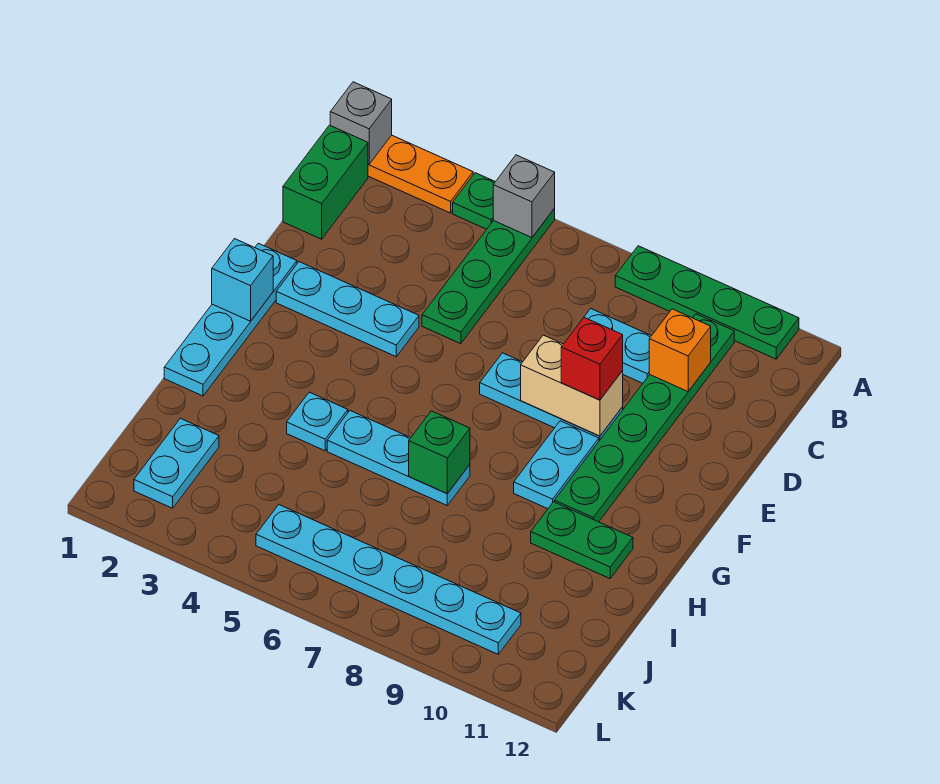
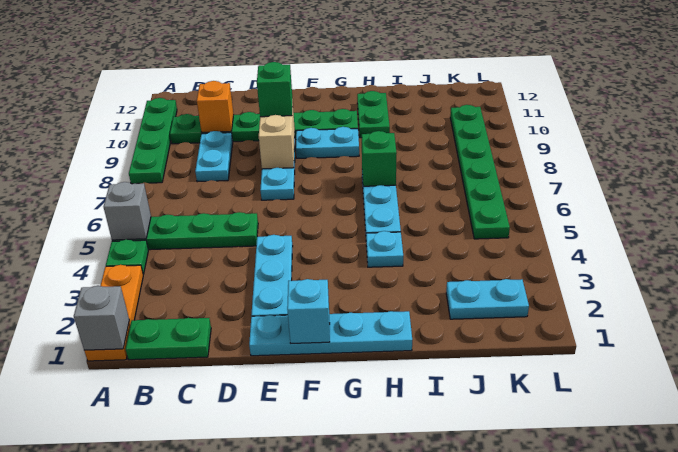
green 1x2 brick [283,125,368,239] -> green 1x2 plate [126,318,211,360]
red 1x1 brick [561,318,623,400] -> green 1x1 brick [257,62,292,117]
cyan 1x6 plate [256,505,521,654] -> green 1x6 plate [450,105,510,239]

